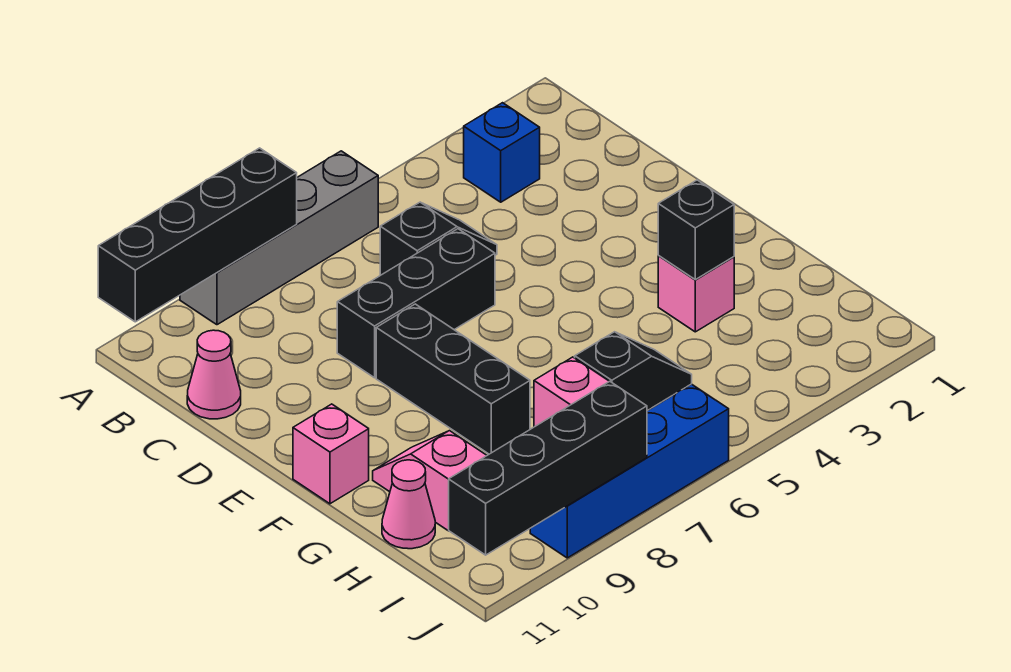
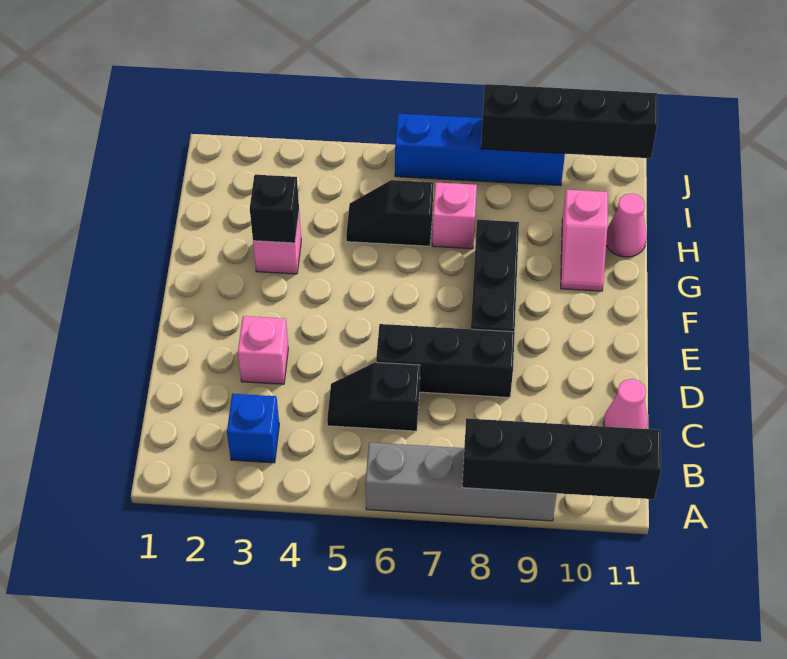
pink 1x1 brick [293,404,369,504] -> pink 1x1 brick moved to [238,316,288,384]

